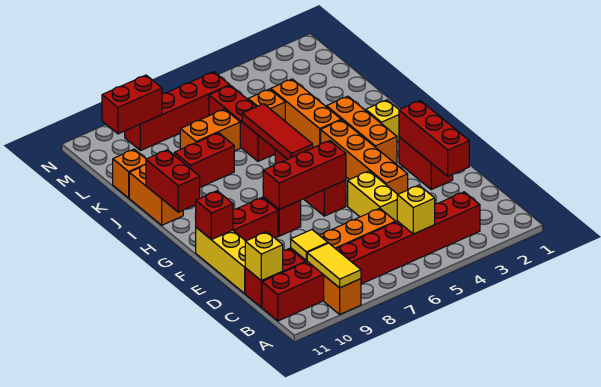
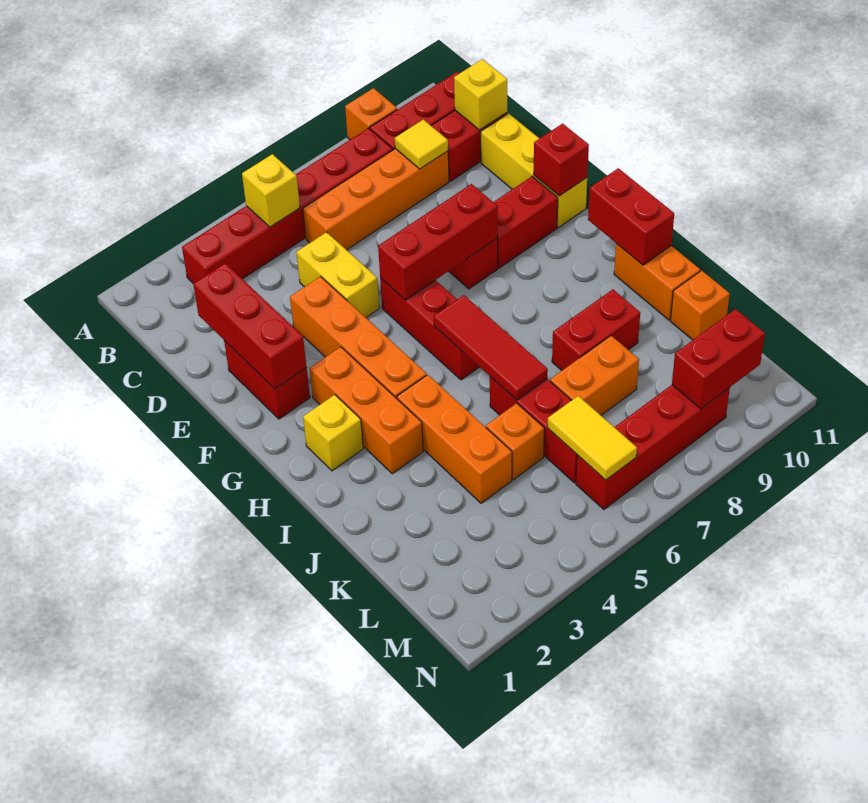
yellow 1x2 tile [307,243,361,288] -> yellow 1x2 tile moved to [547,396,637,480]

